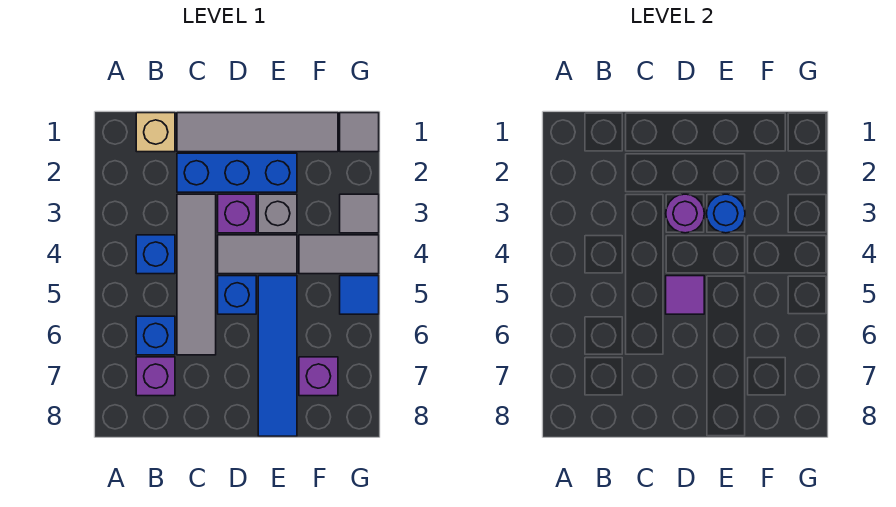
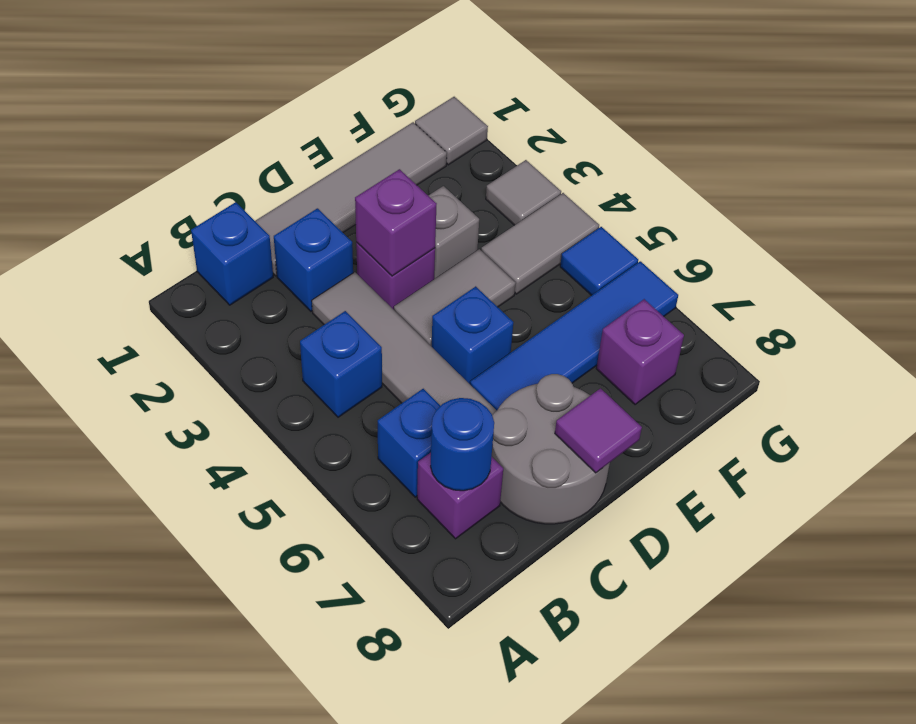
tan 1x1 brick [136,113,175,152] -> blue 1x1 brick [191,202,273,305]
blue 1x3 brick [177,153,297,192] -> blue 1x1 brick [274,208,353,311]
none -> grey 2x2 round brick [492,374,610,524]
purple 1x1 round brick [666,194,704,233] -> purple 1x1 brick [355,169,436,276]
purple 1x1 tile [666,276,704,314] -> purple 1x1 tile moved to [555,388,642,473]
blue 1x1 round brick [706,194,745,233] -> blue 1x1 round brick moved to [431,398,494,491]
blue 1x4 tile [258,276,297,436] -> blue 1x4 tile turned to [470,261,678,410]

